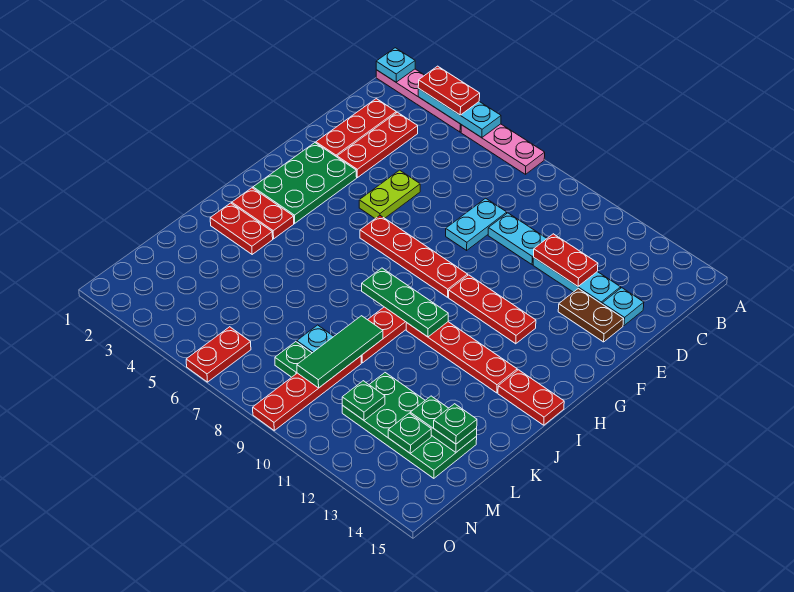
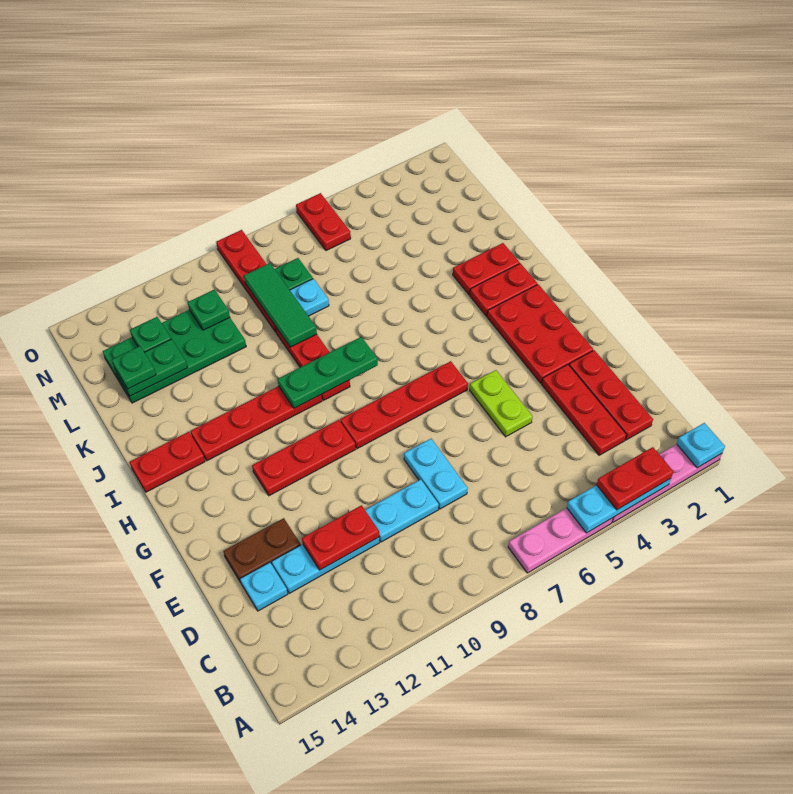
green 2x3 plate [253,143,357,223] -> red 2x3 plate [487,284,593,383]

